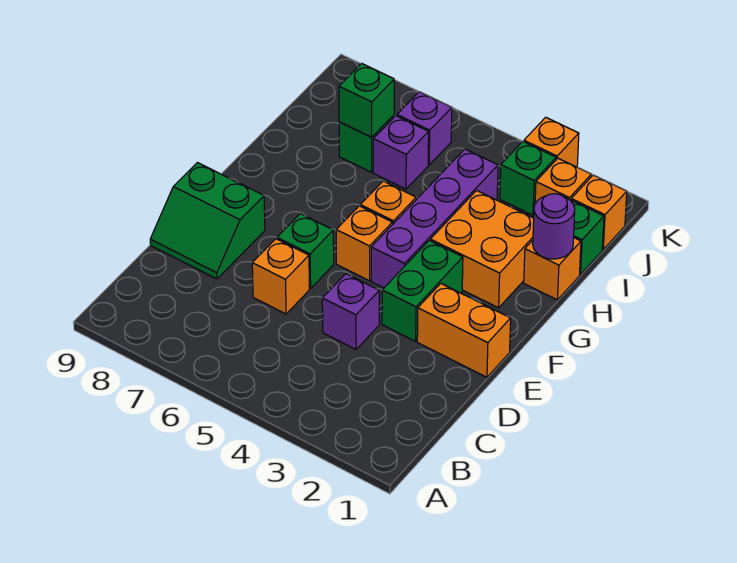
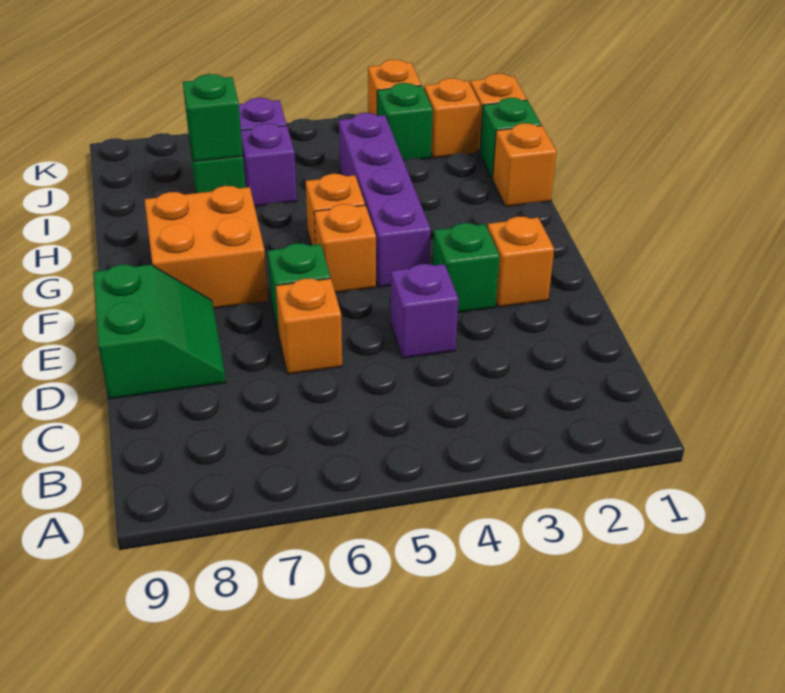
green 2x2 slope [150,163,265,279] -> green 2x2 slope turned to [94,265,226,399]
orange 1x2 brick [417,283,511,377] -> orange 1x1 brick [487,217,554,307]
green 1x2 brick [382,240,463,341] -> green 1x1 brick [433,223,500,313]
orange 2x2 brick [430,191,534,308] -> orange 2x2 brick moved to [145,186,268,308]
purple 1x1 round brick [533,194,575,259] -> none

